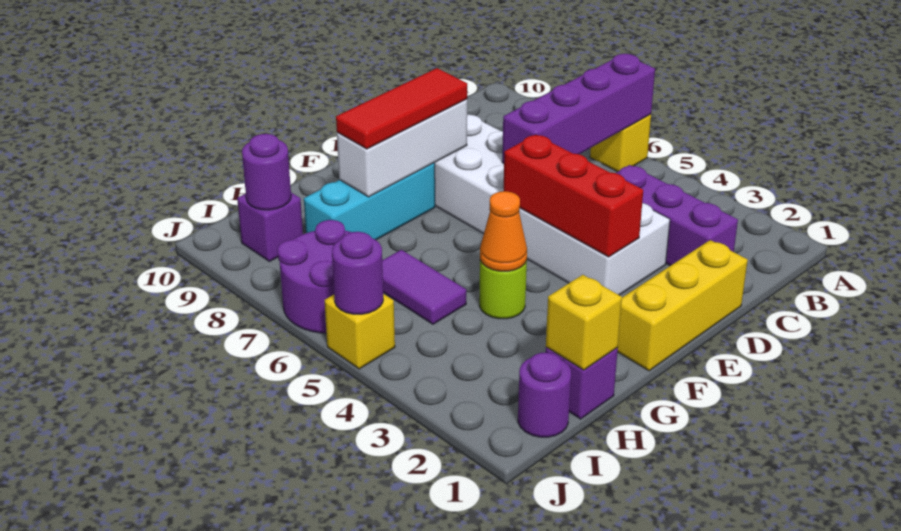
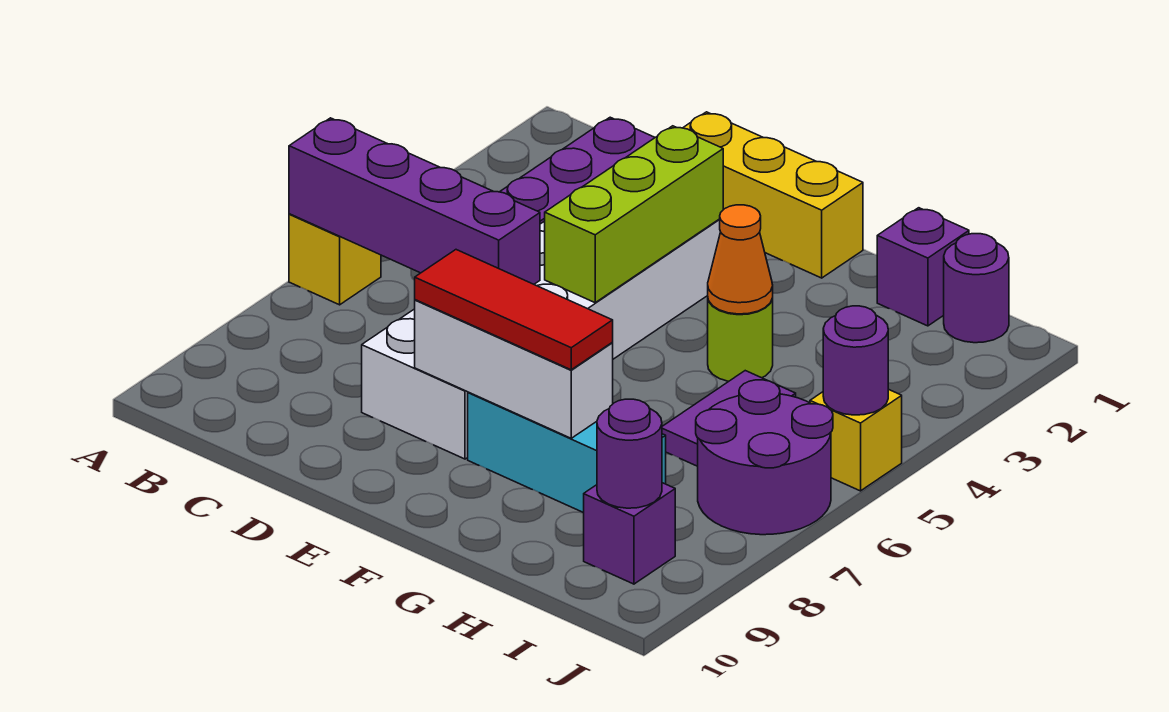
red 1x3 brick [504,135,643,257] -> lime 1x3 brick [545,126,723,303]
yellow 1x1 brick [546,275,622,370] -> none

